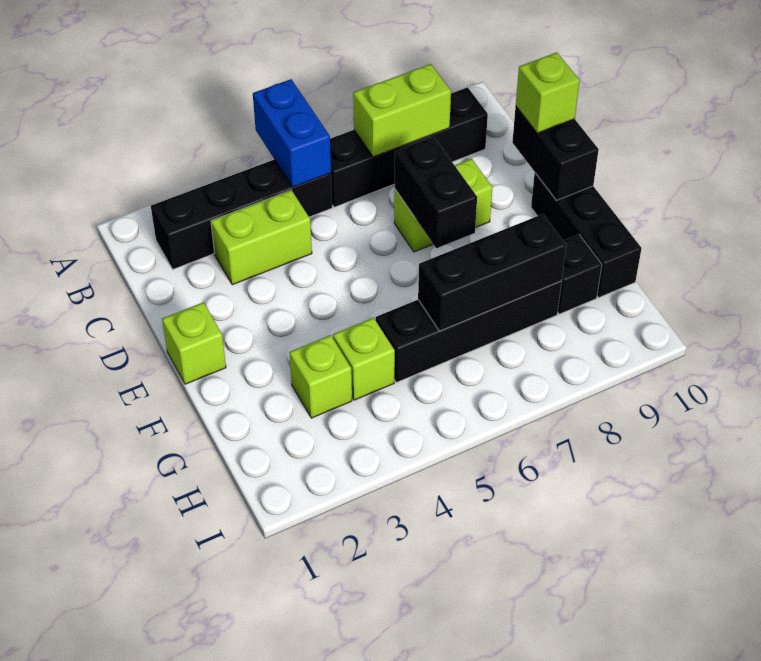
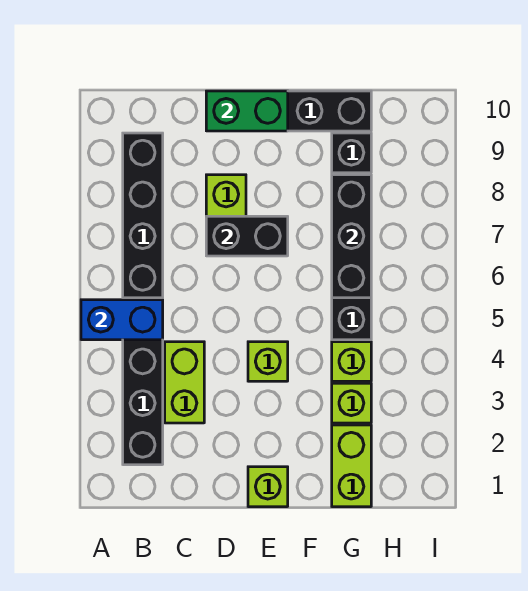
lime 1x2 brick [353,64,451,157] -> lime 1x2 brick moved to [332,425,371,507]
black 1x2 brick [512,106,599,200] -> green 1x2 brick [206,91,288,131]
lime 1x1 brick [516,52,580,133] -> lime 1x1 brick moved to [248,342,288,381]

